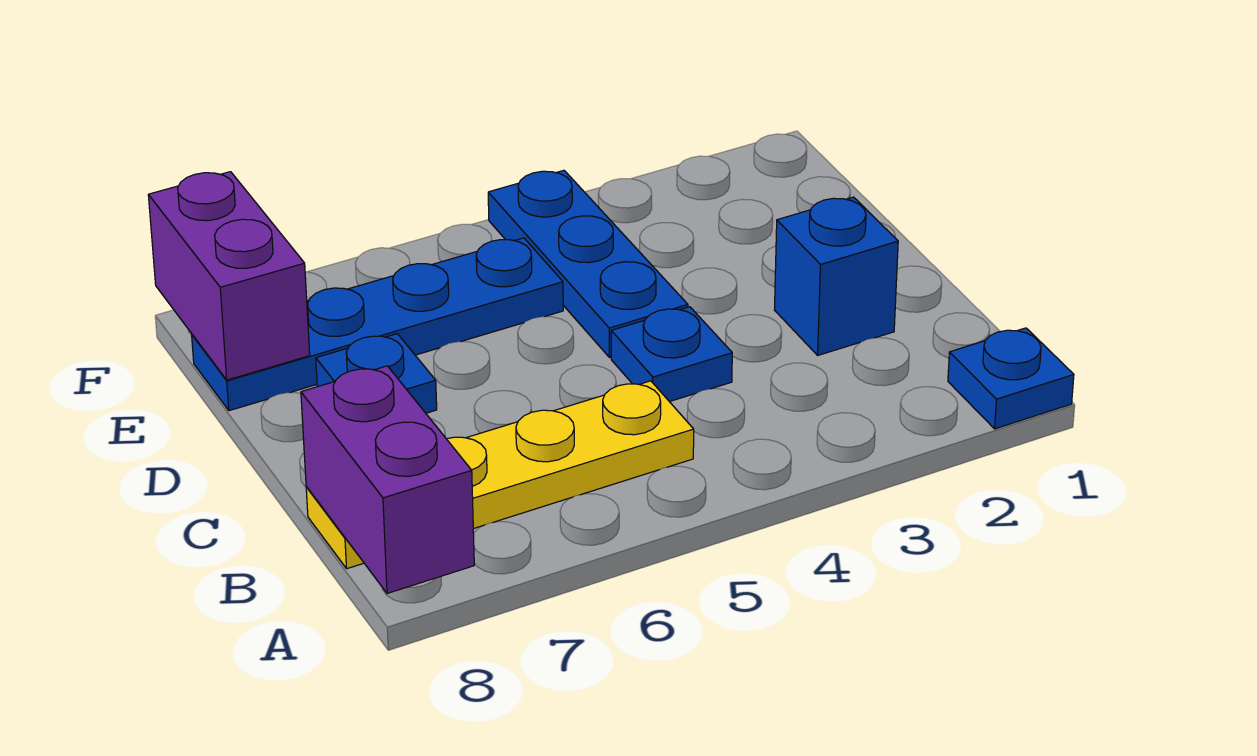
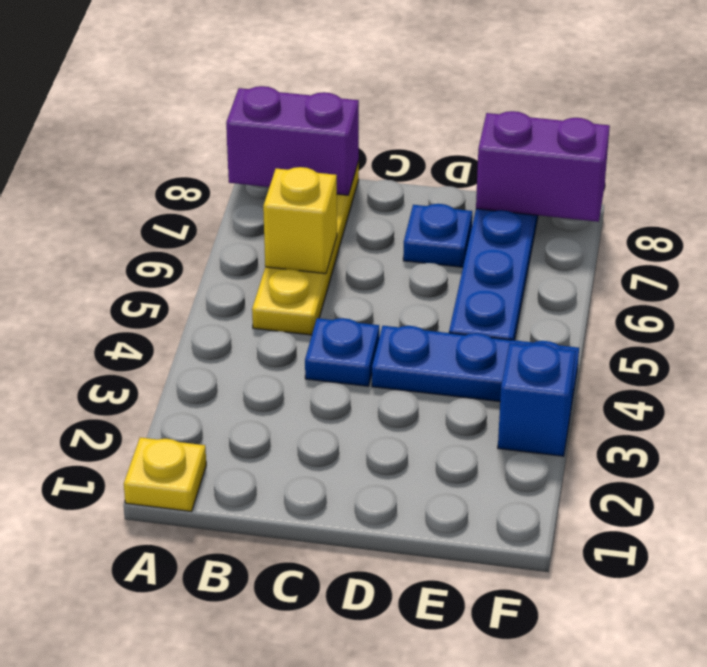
blue 1x1 plate [948,328,1074,429] -> yellow 1x1 plate [124,437,206,512]
none -> yellow 1x1 brick [263,167,337,274]
blue 1x1 brick [775,197,898,355] -> blue 1x1 brick moved to [498,343,575,456]

